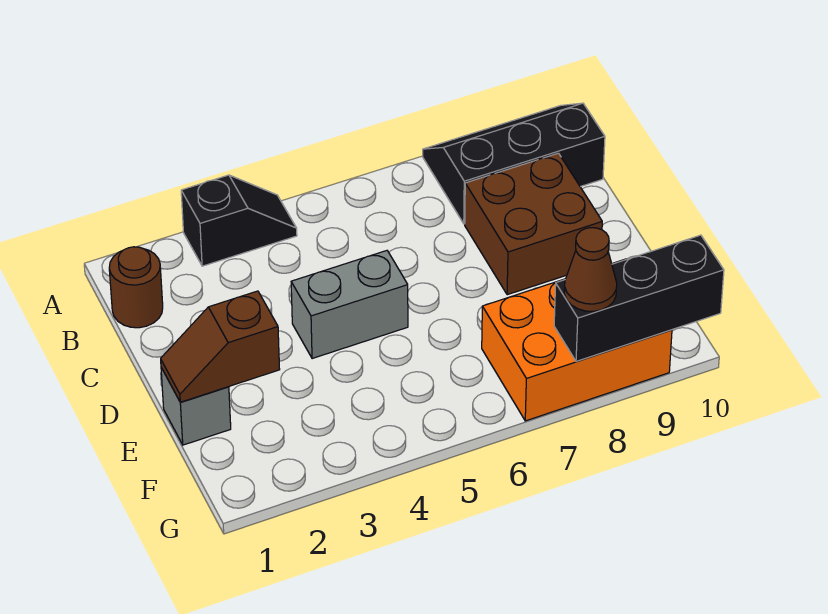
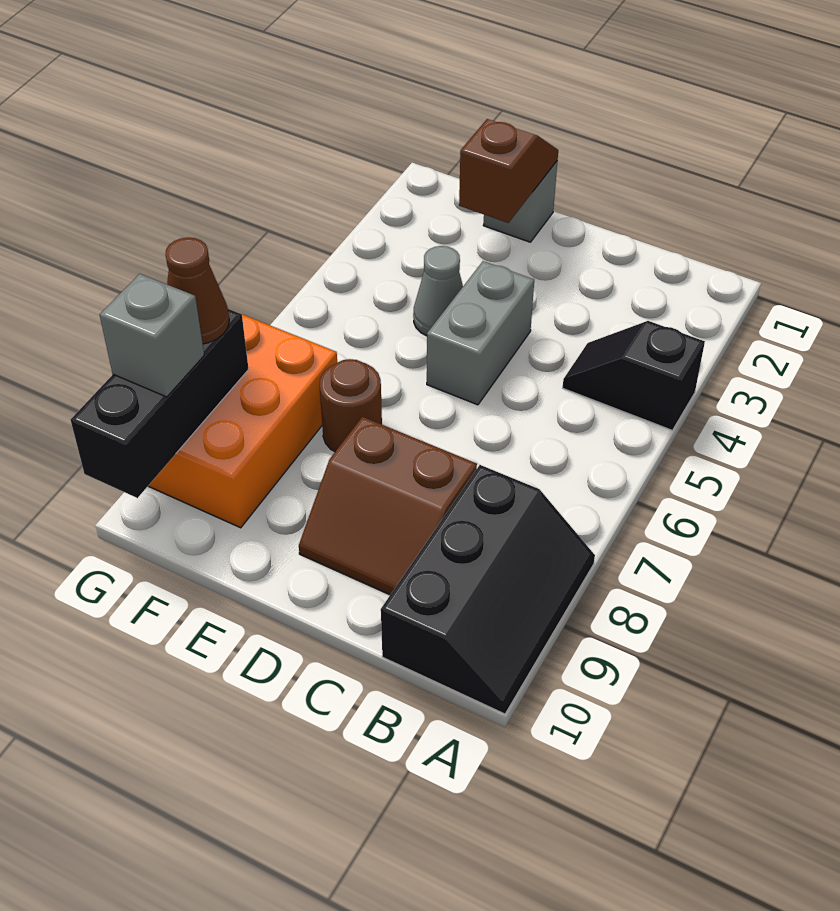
black 1x2 slope [181,175,297,266] -> black 1x2 slope turned to [563,321,705,430]
brown 1x1 round brick [109,247,163,328] -> brown 1x1 round brick moved to [319,359,382,452]
brown 2x2 brick [465,153,602,295] -> brown 2x2 slope [299,417,477,595]
none -> grey 1x1 cone [413,246,463,336]
none -> grey 1x1 brick [100,274,204,397]

